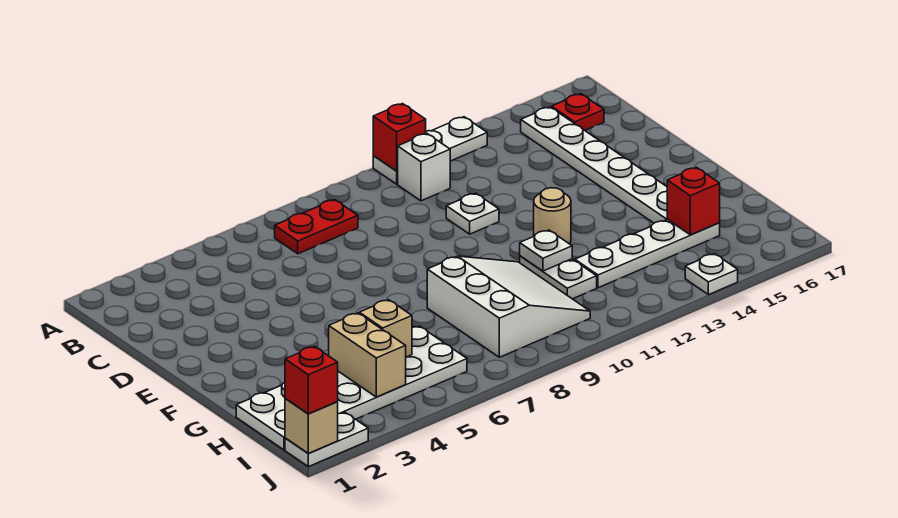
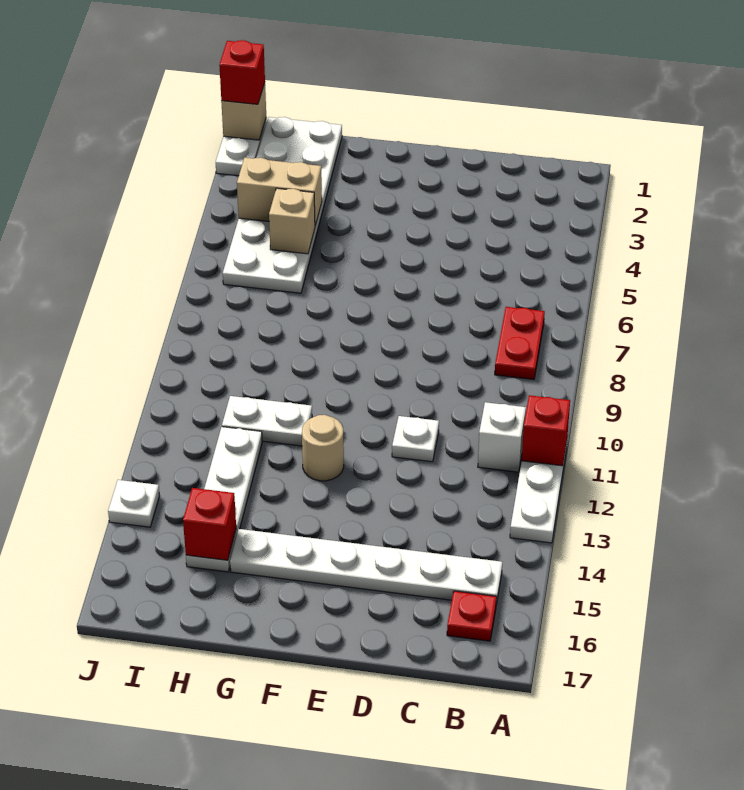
white 3x3 slope [427,256,590,357] -> none
white 1x1 plate [520,230,572,271] -> none

